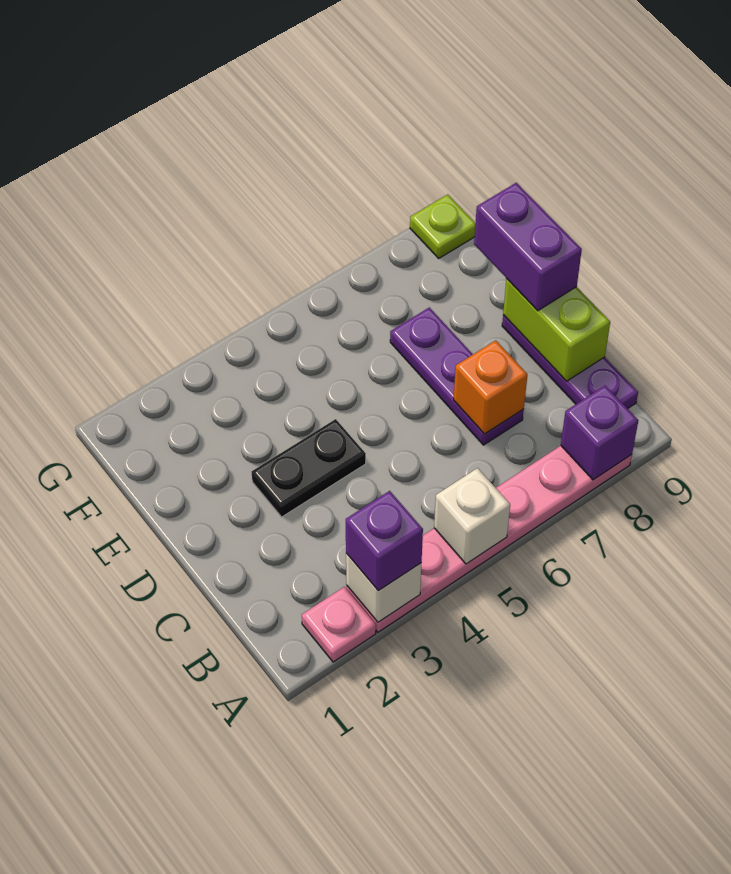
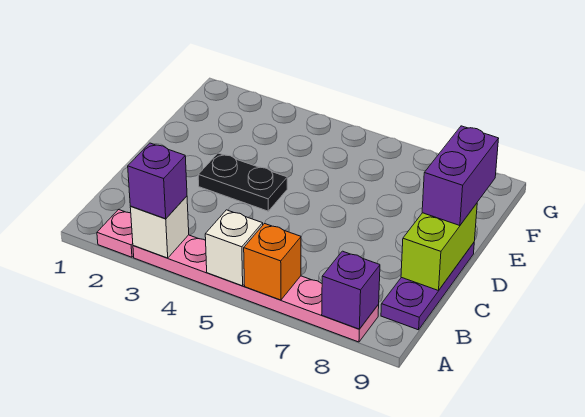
purple 1x3 plate [390,307,524,445] -> none
orange 1x1 brick [454,340,528,434] -> orange 1x1 brick moved to [244,223,301,300]
lime 1x1 plate [410,194,476,258] -> none

